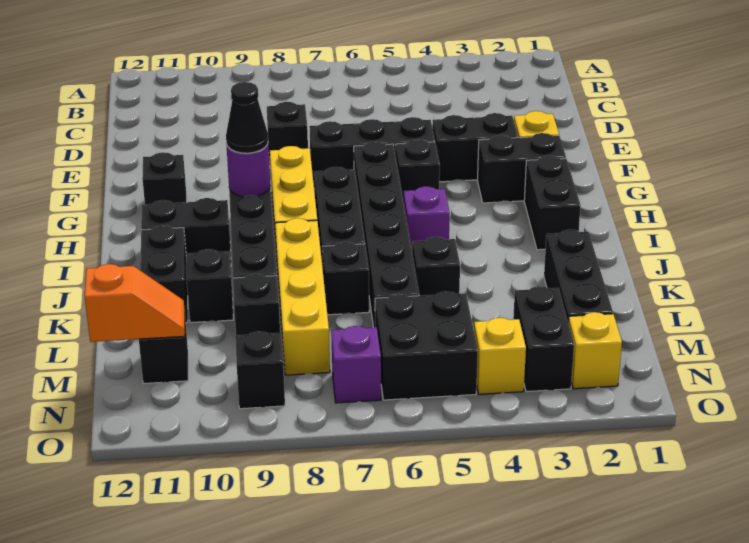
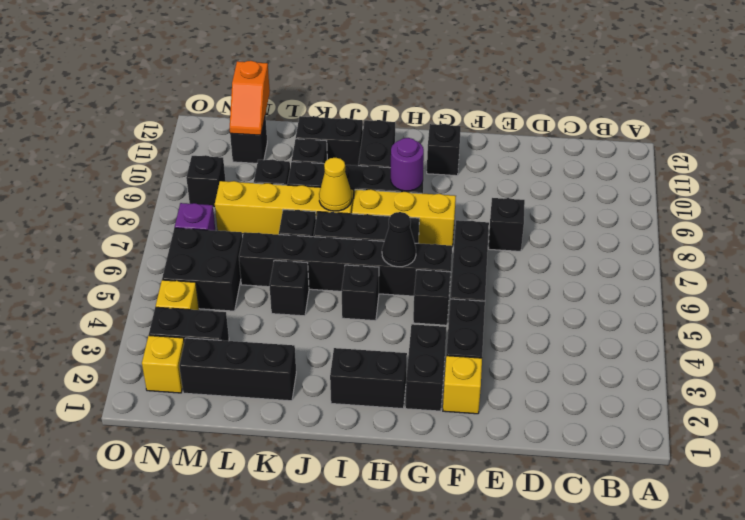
black 1x1 cone [226,82,268,153] -> black 1x1 cone moved to [382,212,416,267]
purple 1x1 brick [404,186,450,249] -> black 1x1 brick [342,265,379,321]
none -> yellow 1x1 cone [319,158,352,211]

